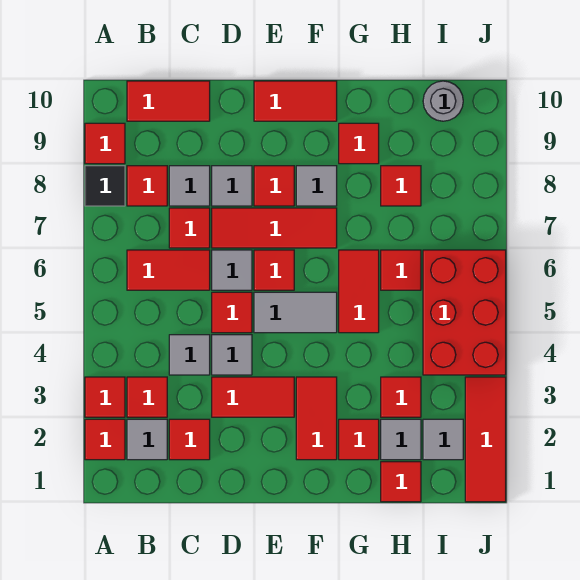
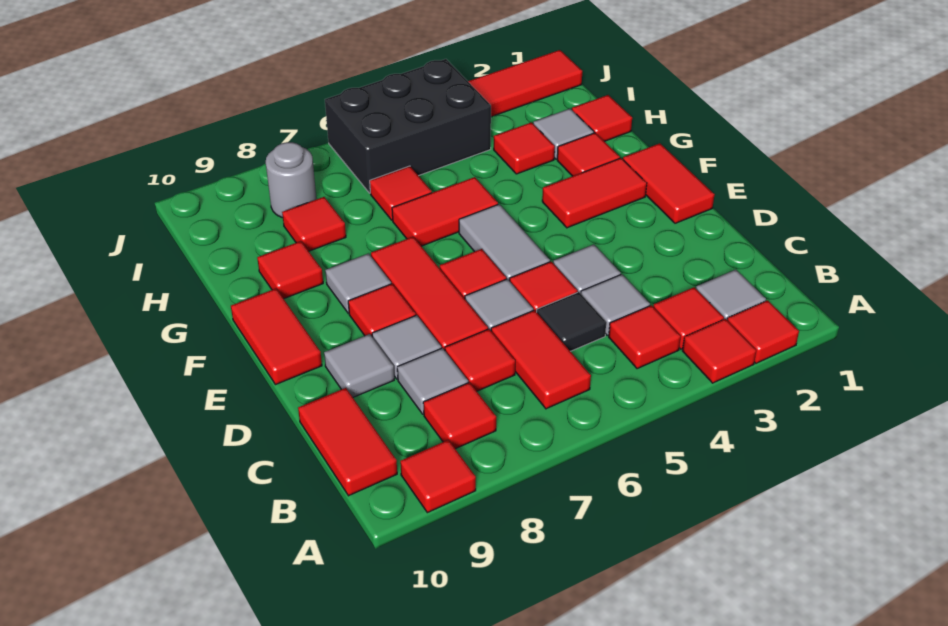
black 1x1 tile [85,166,125,206] -> black 1x1 tile moved to [537,292,606,351]
red 1x1 tile [169,419,210,460] -> red 1x1 tile moved to [609,305,681,369]
red 1x2 tile [212,377,294,417] -> red 1x2 tile moved to [623,143,715,223]
grey 1x1 tile [423,419,463,460] -> grey 1x1 tile moved to [324,334,394,397]
red 2x3 brick [423,250,506,375] -> black 2x3 brick [325,59,491,193]
grey 1x1 round brick [423,81,463,121] -> grey 1x1 round brick moved to [266,142,316,218]

